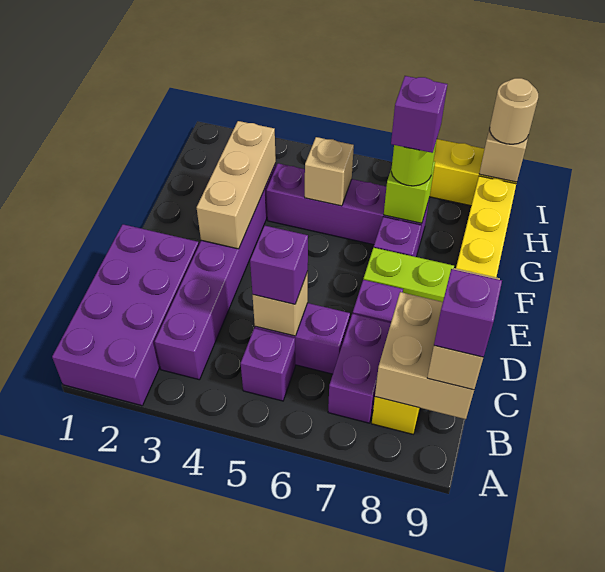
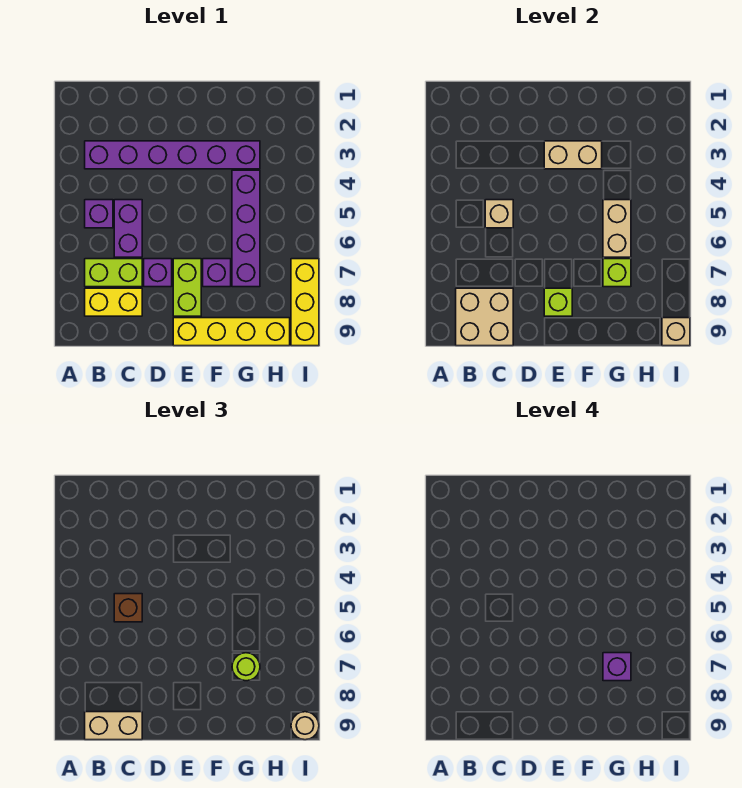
purple 2x4 brick [52,224,199,406] -> none
purple 1x2 brick [328,314,391,423] -> lime 1x2 brick [85,259,142,287]
purple 1x1 brick [434,269,502,357] -> none
purple 1x1 brick [250,225,308,304] -> brown 1x1 brick [114,594,142,622]
tan 1x3 brick [197,121,276,249] -> tan 1x2 brick [544,141,602,169]
none -> lime 1x1 brick [544,288,572,316]
tan 1x1 brick [305,137,354,206] -> tan 1x2 brick [603,200,631,257]

